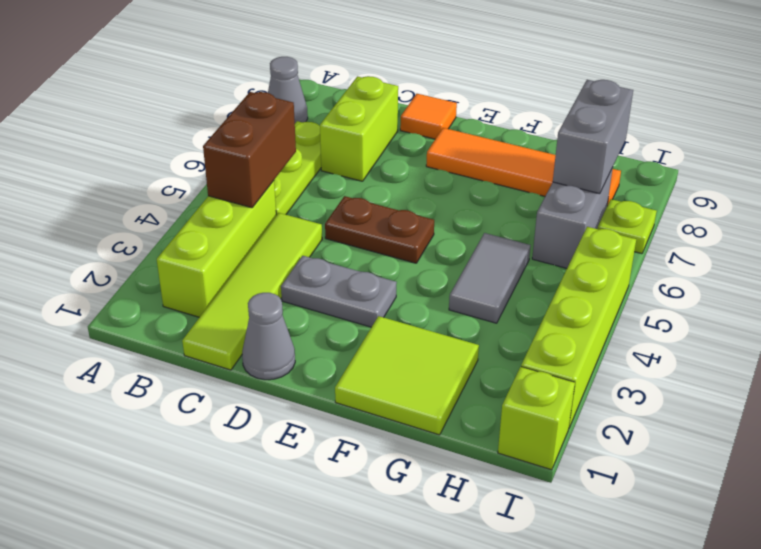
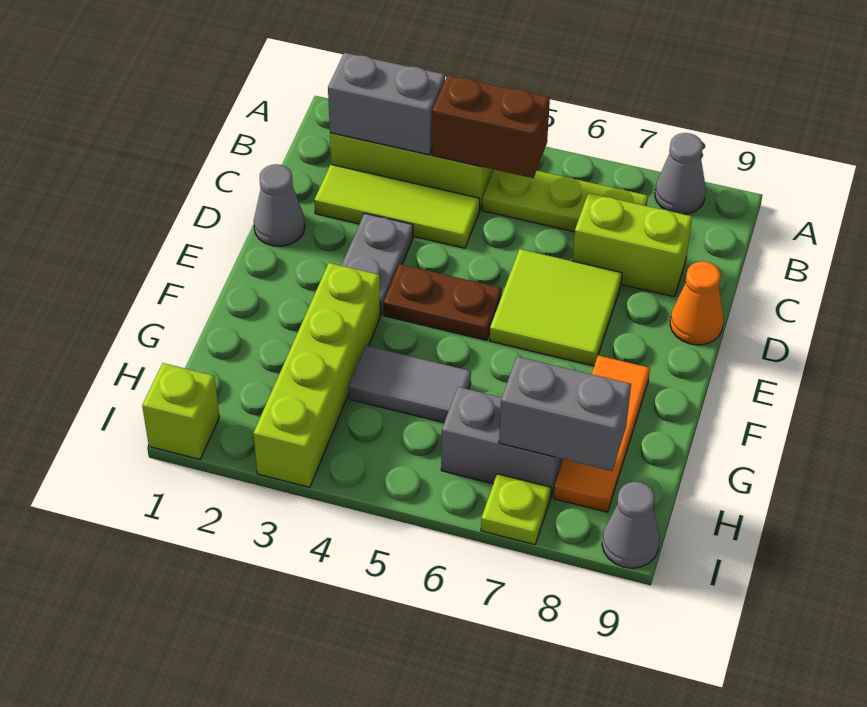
none -> grey 1x2 brick [328,53,445,155]
lime 1x4 tile [182,213,322,370] -> lime 1x3 tile [314,165,480,248]
brown 1x2 plate [325,196,434,263] -> brown 1x2 plate turned to [383,264,502,340]
orange 1x1 tile [400,94,457,139] -> orange 1x1 cone [670,261,724,345]
orange 1x4 tile [426,128,621,205] -> orange 1x3 tile [554,355,650,512]
lime 2x2 tile [335,316,479,435] -> lime 2x2 tile moved to [490,249,622,366]
lime 1x4 brick [521,227,636,427] -> lime 1x4 brick turned to [253,263,380,487]
none -> grey 1x1 cone [602,482,660,568]

